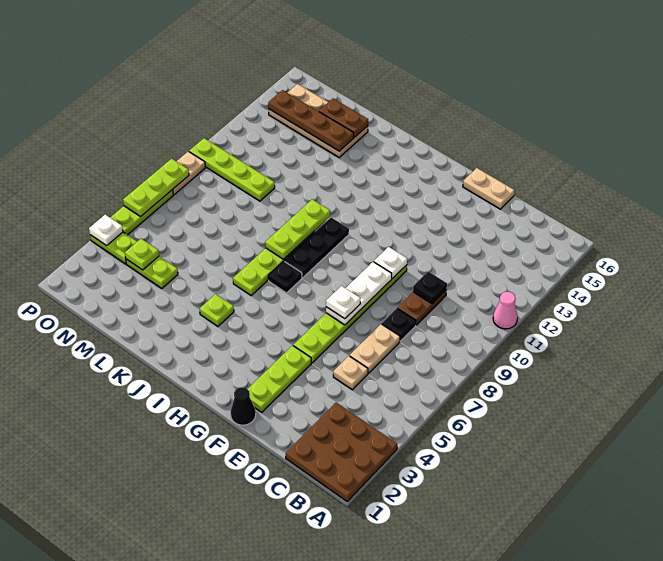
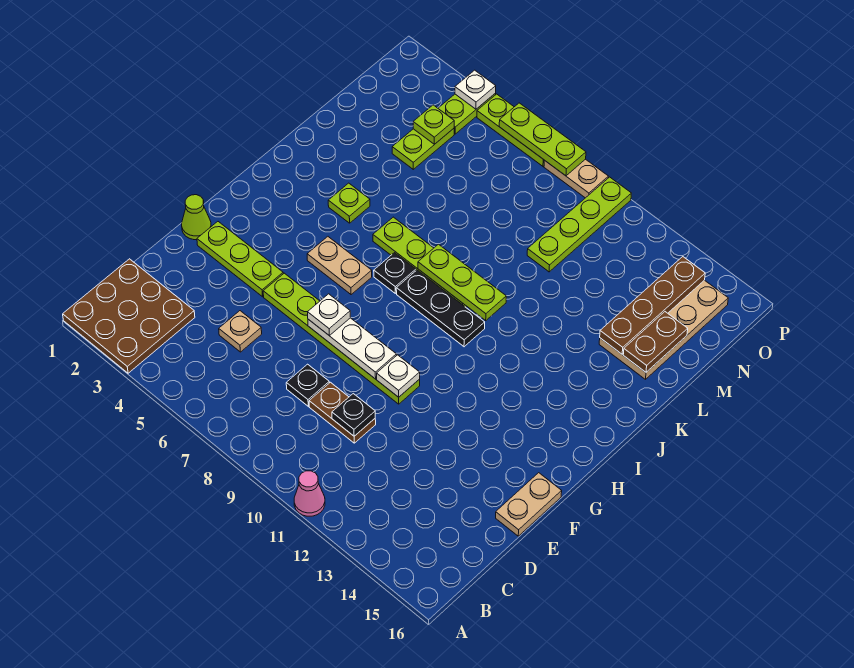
tan 1x2 plate [350,324,400,373] -> tan 1x2 plate moved to [307,237,372,294]
black 1x1 cone [231,387,256,425] -> lime 1x1 cone [182,195,211,240]

